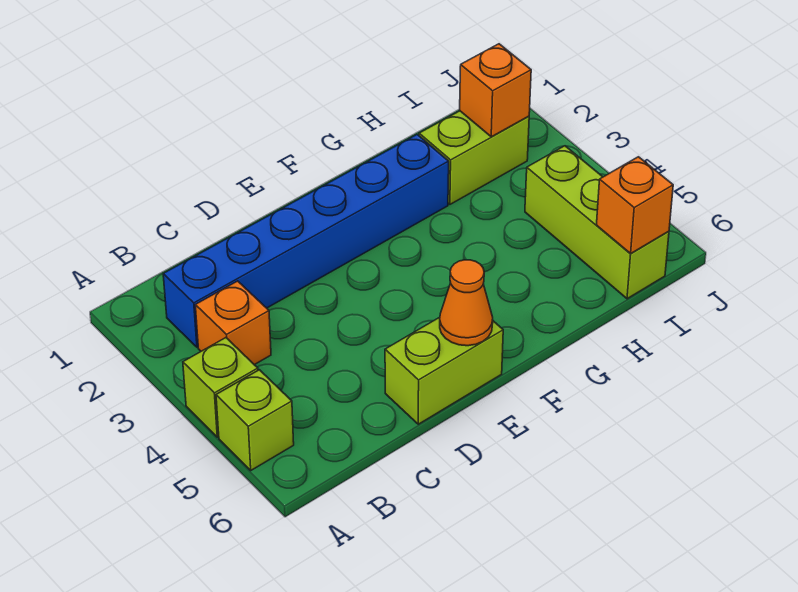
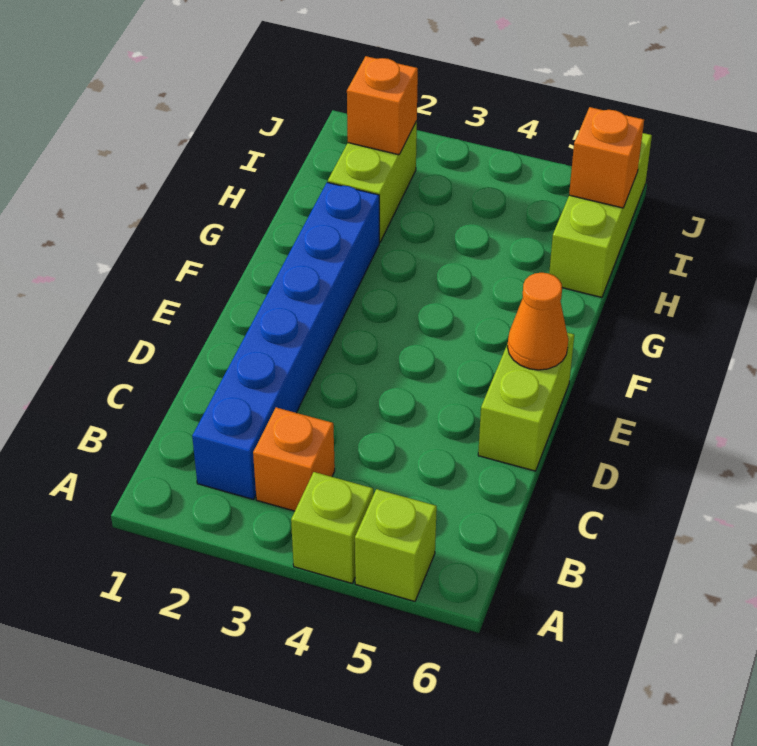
lime 1x3 brick [525,146,669,299] -> lime 1x3 brick turned to [549,133,652,297]

